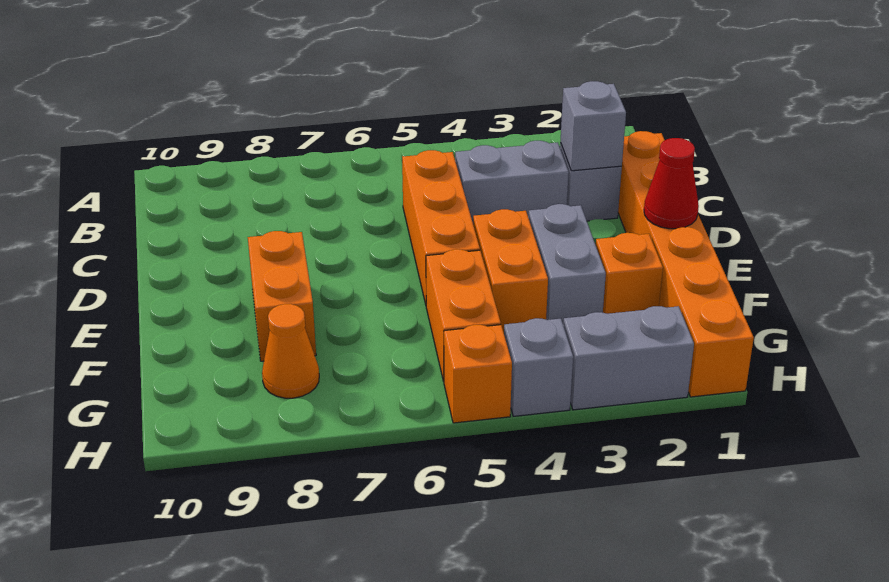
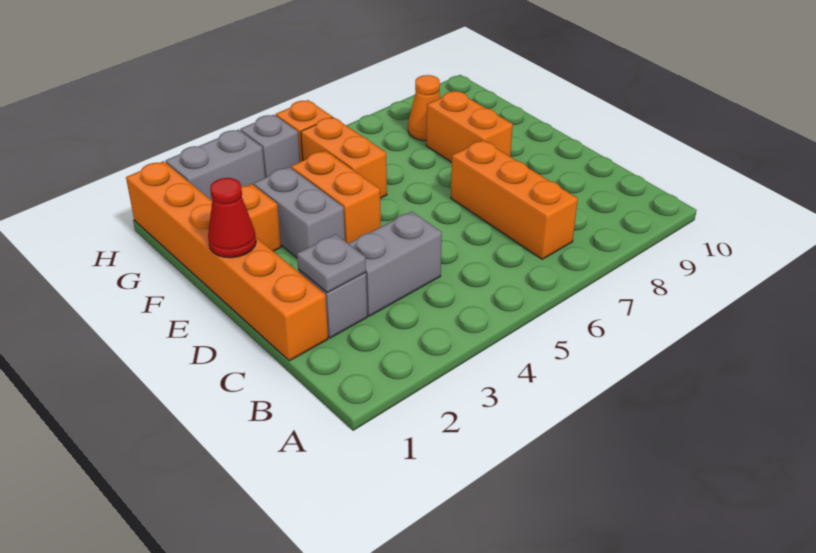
grey 1x1 brick [561,81,626,171] -> grey 1x1 plate [297,234,366,293]
orange 1x3 brick [402,150,480,304] -> orange 1x3 brick moved to [451,140,578,259]

